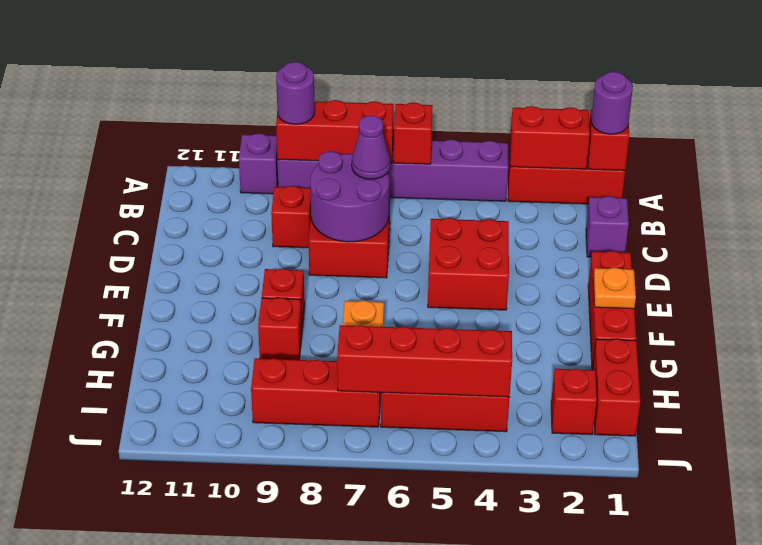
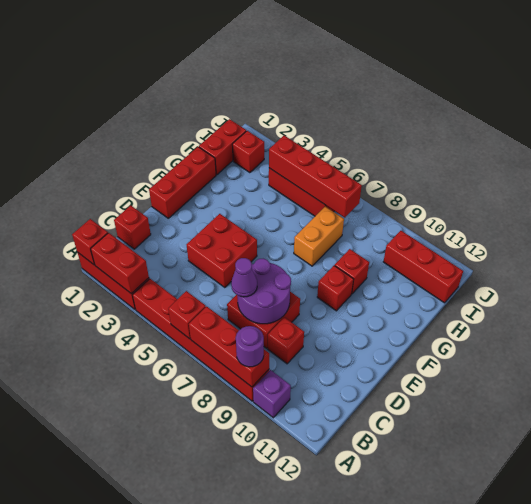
purple 1x1 round brick [591,72,633,134] -> none
purple 1x6 brick [277,139,508,201] -> red 1x6 brick [133,279,269,401]
purple 1x1 brick [586,196,629,257] -> red 1x1 brick [114,205,151,249]
orange 1x1 plate [593,268,636,309] -> none
red 1x3 brick [251,358,380,427] -> red 1x3 brick moved to [383,231,463,303]

